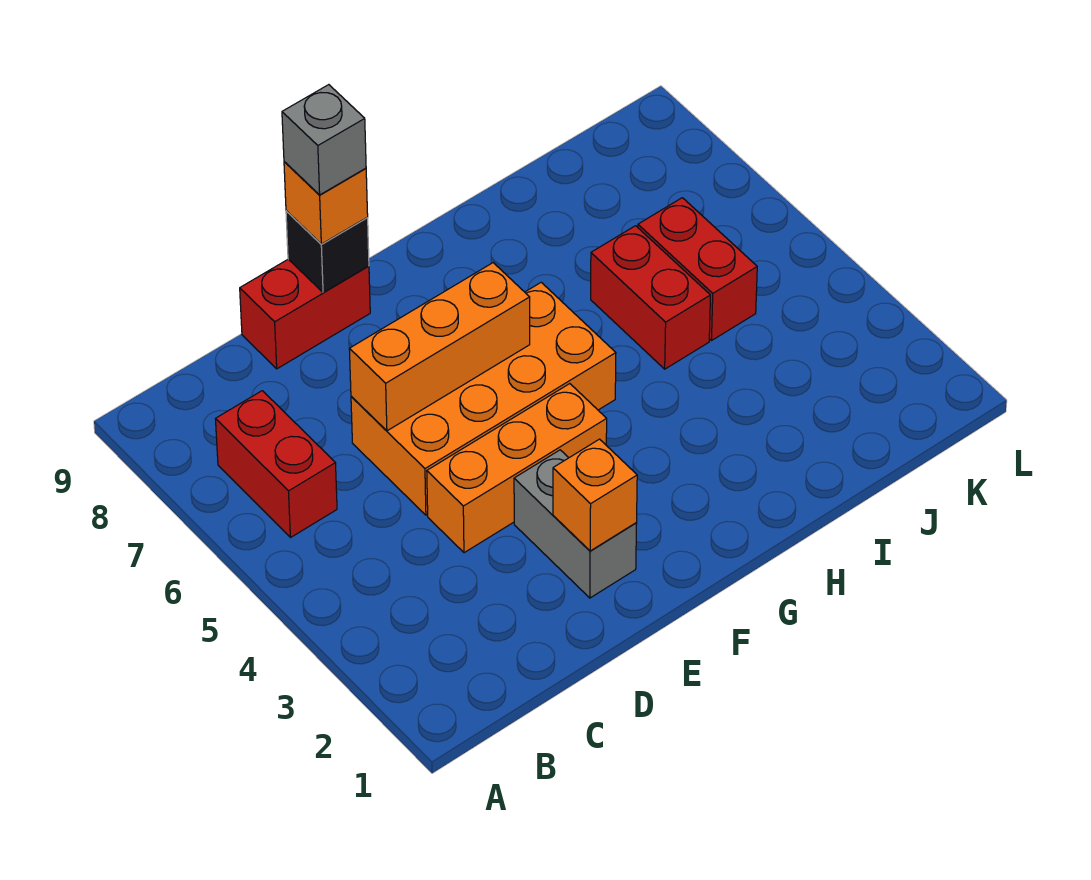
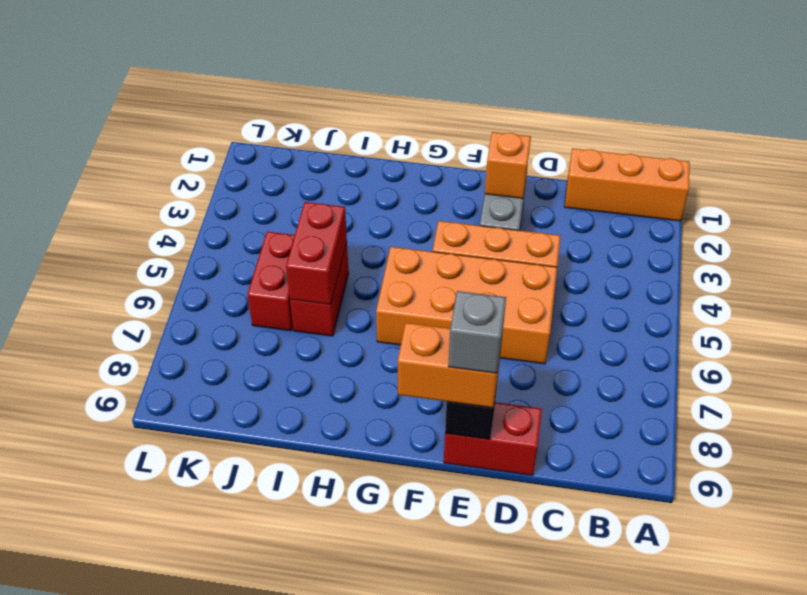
red 1x2 brick [216,391,337,538] -> red 1x2 brick moved to [286,202,347,305]
orange 1x3 brick [349,263,530,431] -> orange 1x3 brick moved to [564,148,690,221]
orange 1x1 brick [284,162,368,244] -> orange 1x2 brick [398,323,502,408]

